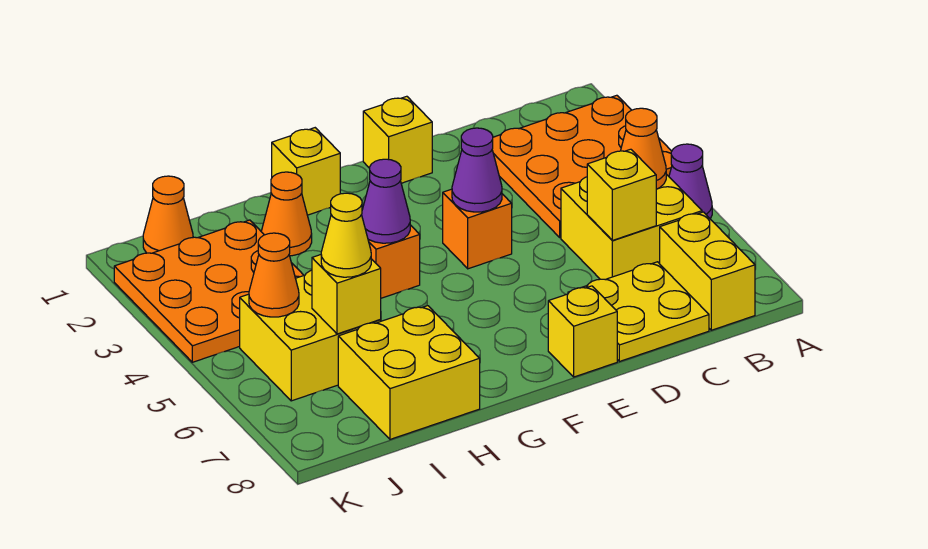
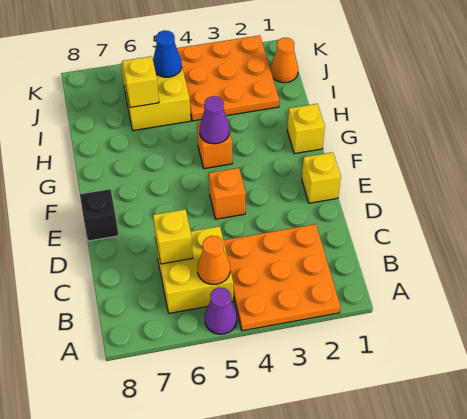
yellow 1x2 brick [660,212,755,330] -> none
yellow 2x2 plate [568,262,709,362] -> none
purple 1x1 cone [452,128,502,212] -> none
yellow 1x1 brick [548,286,617,377] -> black 1x1 brick [80,189,119,241]
orange 1x1 cone [261,172,312,256] -> none
yellow 2x2 brick [338,306,480,439] -> none
yellow 1x1 cone [321,193,371,277] -> none
orange 1x1 cone [249,233,299,317] -> blue 1x1 cone [153,30,182,77]

